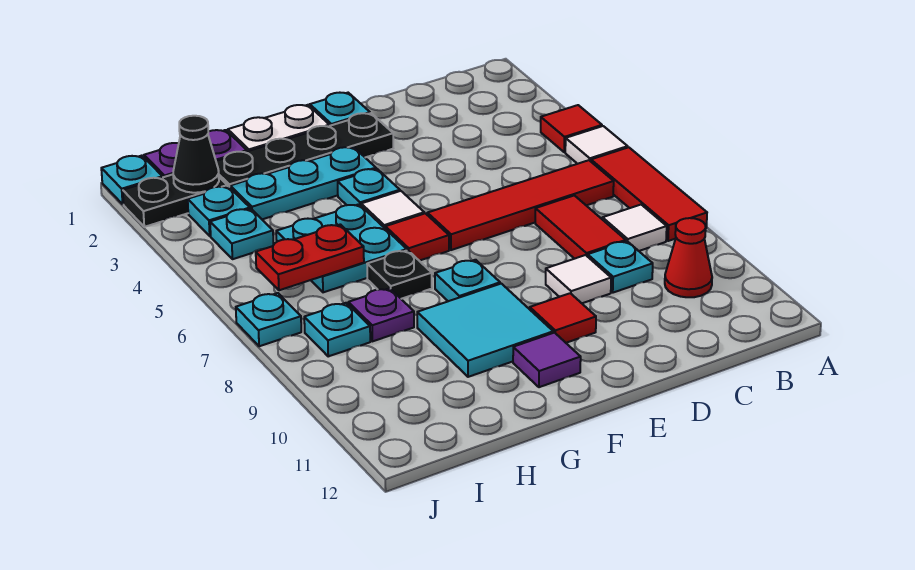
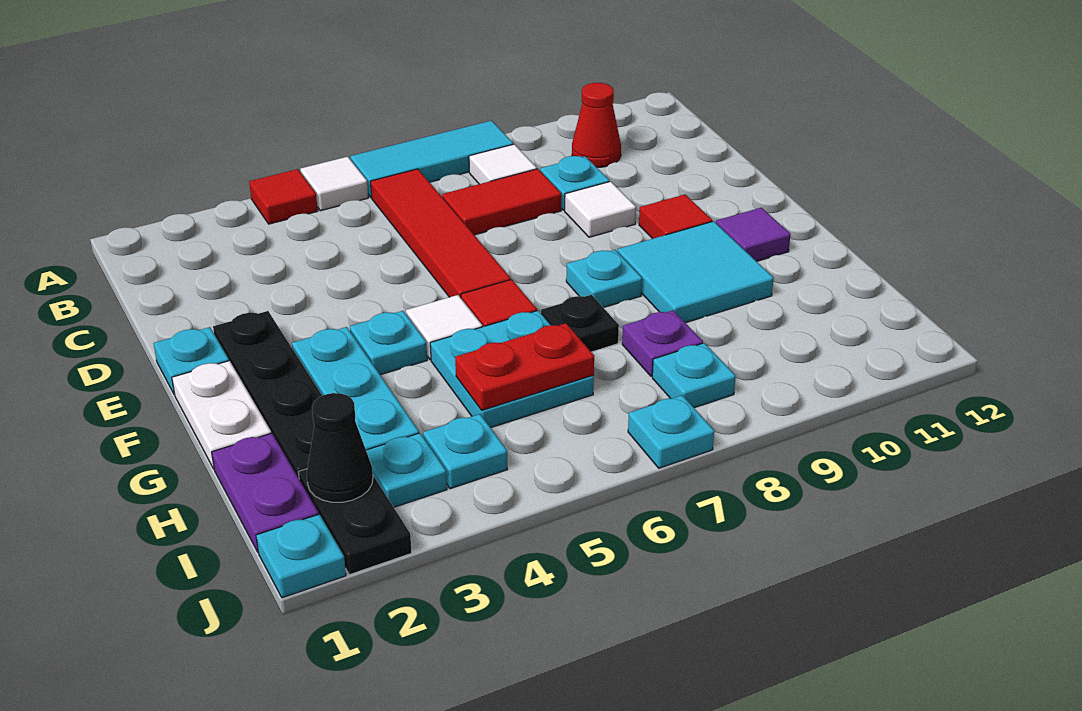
red 1x3 tile [591,147,707,241] -> cyan 1x3 tile [350,121,513,197]
red 1x2 plate [256,224,364,290] -> red 1x2 plate turned to [455,323,594,410]

